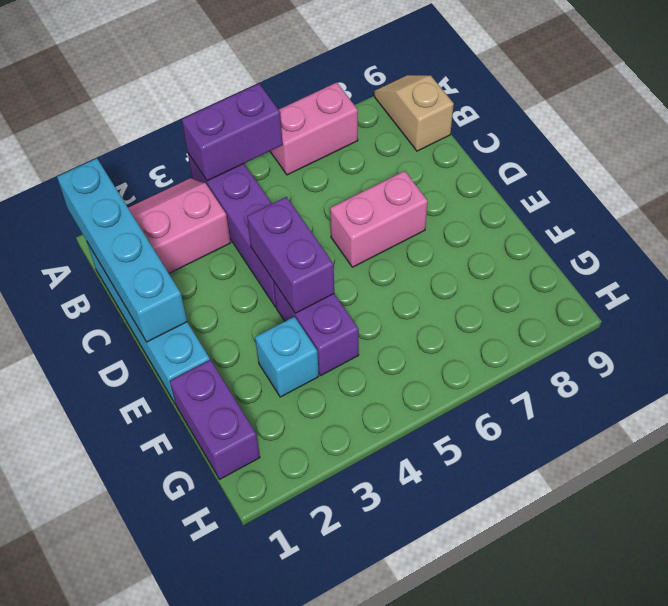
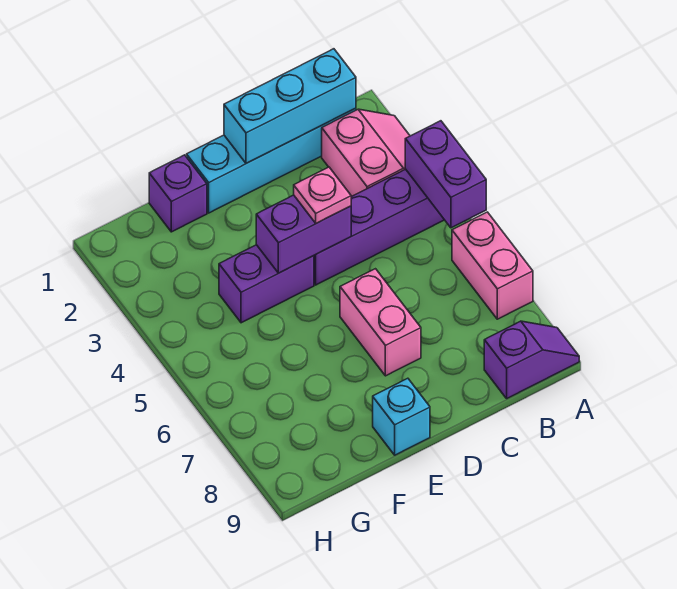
cyan 1x4 brick [57,158,187,342] -> cyan 1x3 brick [224,49,356,163]
tan 1x2 slope [374,75,454,151] -> purple 1x2 slope [484,321,579,398]
none -> pink 1x1 plate [294,167,351,223]
purple 1x2 brick [170,360,260,479] -> purple 1x1 brick [149,155,207,232]
cyan 1x1 brick [255,317,319,397] -> cyan 1x1 brick moved to [373,378,430,455]

